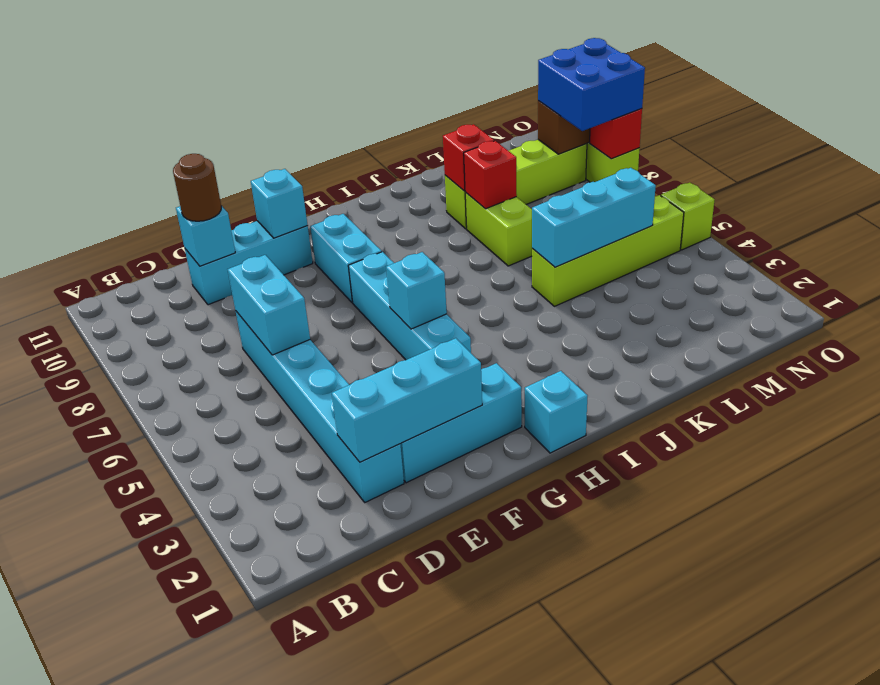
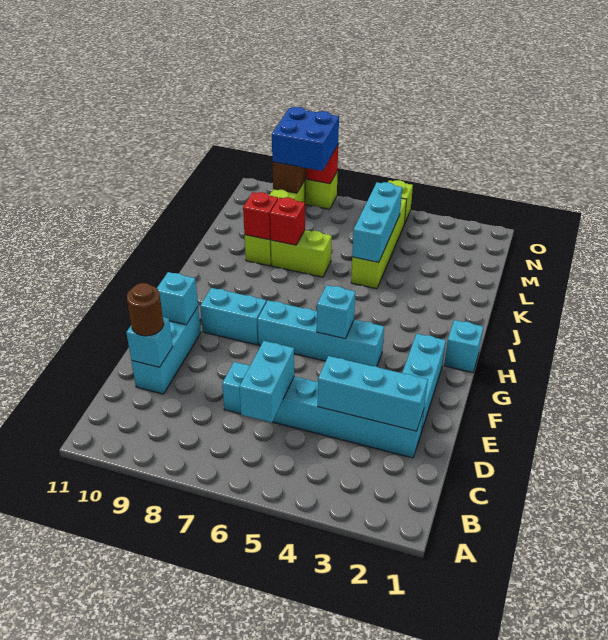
cyan 1x3 brick [332,338,482,462] -> cyan 1x3 brick turned to [318,356,428,431]
cyan 1x2 brick [228,255,310,355] -> cyan 1x2 brick turned to [239,341,294,422]

